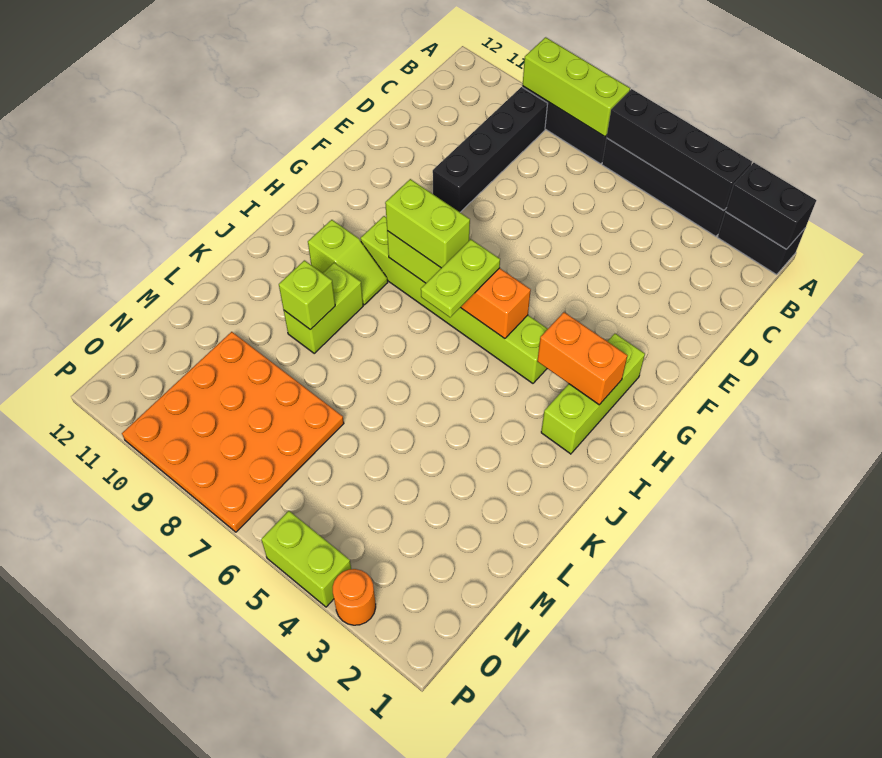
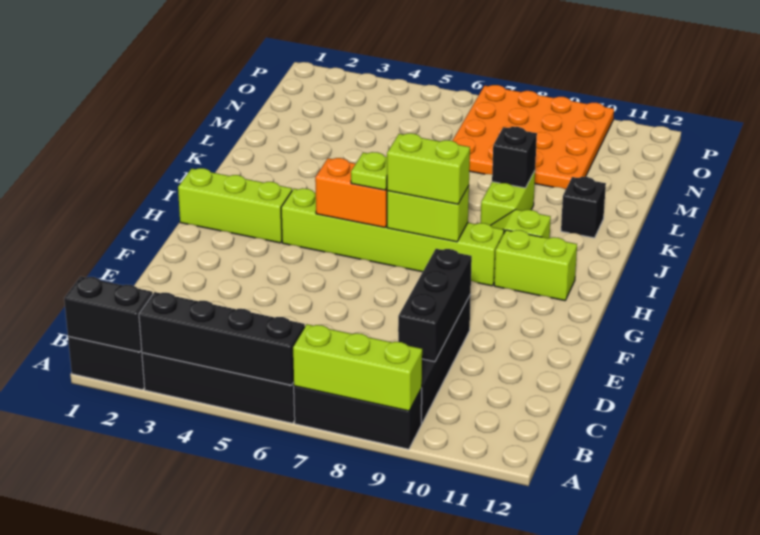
none -> black 1x3 brick [398,249,472,362]
lime 1x3 brick [541,334,645,454] -> lime 1x3 brick turned to [178,168,292,243]
orange 1x2 brick [537,312,627,405] -> none
lime 1x2 plate [421,239,500,317] -> lime 1x1 plate [351,152,387,190]
lime 1x1 brick [279,260,335,330] -> black 1x1 brick [492,127,537,188]
none -> black 1x1 brick [561,177,606,238]
orange 1x1 round brick [333,569,376,625] -> none
lime 1x2 brick [261,511,351,607] -> lime 1x2 brick moved to [494,230,577,301]

